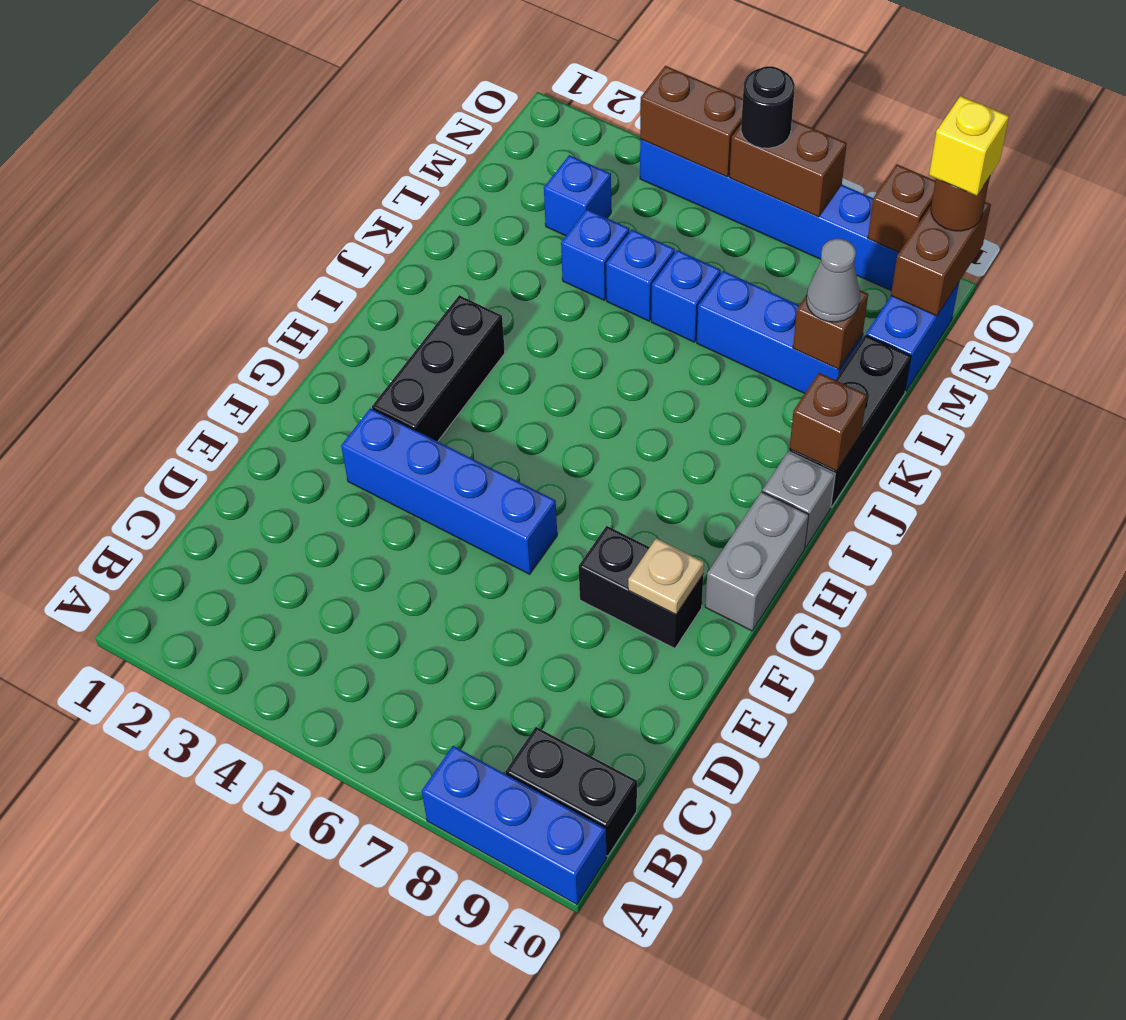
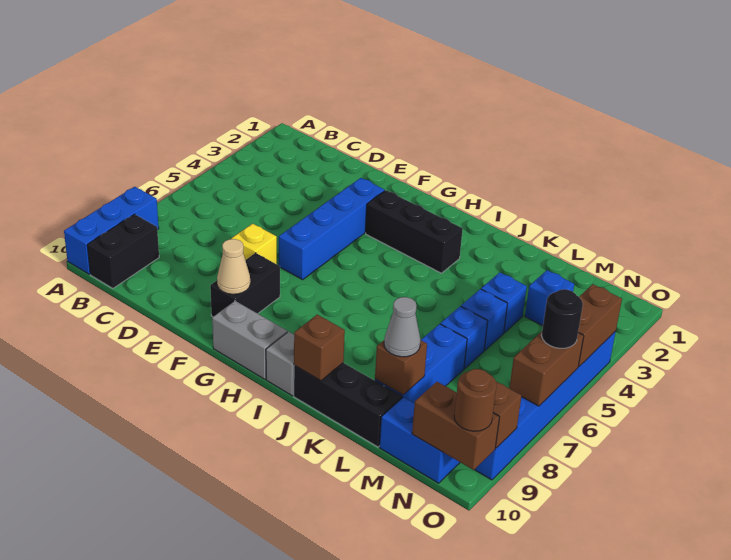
tan 1x1 plate [628,538,704,614] -> tan 1x1 cone [217,239,250,294]
yellow 1x1 brick [929,96,1009,196] -> yellow 1x1 brick moved to [231,224,277,264]

